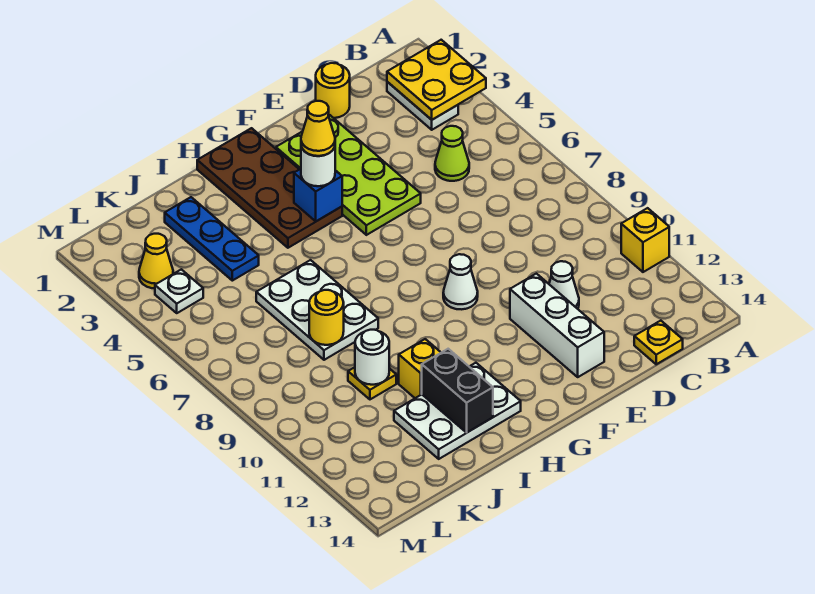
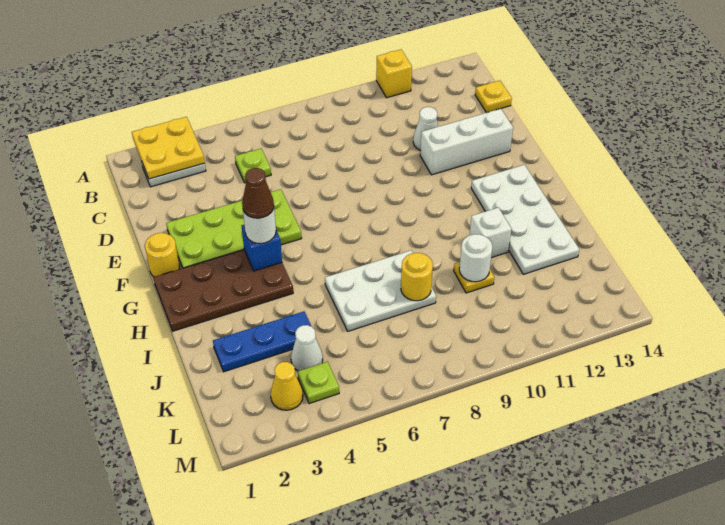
lime 1x1 cone [435,126,469,181] -> lime 1x1 plate [235,149,271,183]
yellow 1x1 round brick [316,63,350,118] -> yellow 1x1 round brick moved to [145,233,180,277]
white 1x1 cone [443,254,478,309] -> white 1x1 cone moved to [291,325,323,371]
yellow 1x1 cone [301,101,335,156] -> brown 1x1 cone [242,168,274,218]
white 2x3 plate [394,363,521,459] -> white 2x4 plate [471,165,579,274]
yellow 1x1 brick [399,339,441,398] -> white 1x1 brick [470,208,512,258]
black 1x2 brick [422,349,493,433] -> none
white 1x1 plate [155,269,203,313] -> lime 1x1 plate [298,362,339,404]

